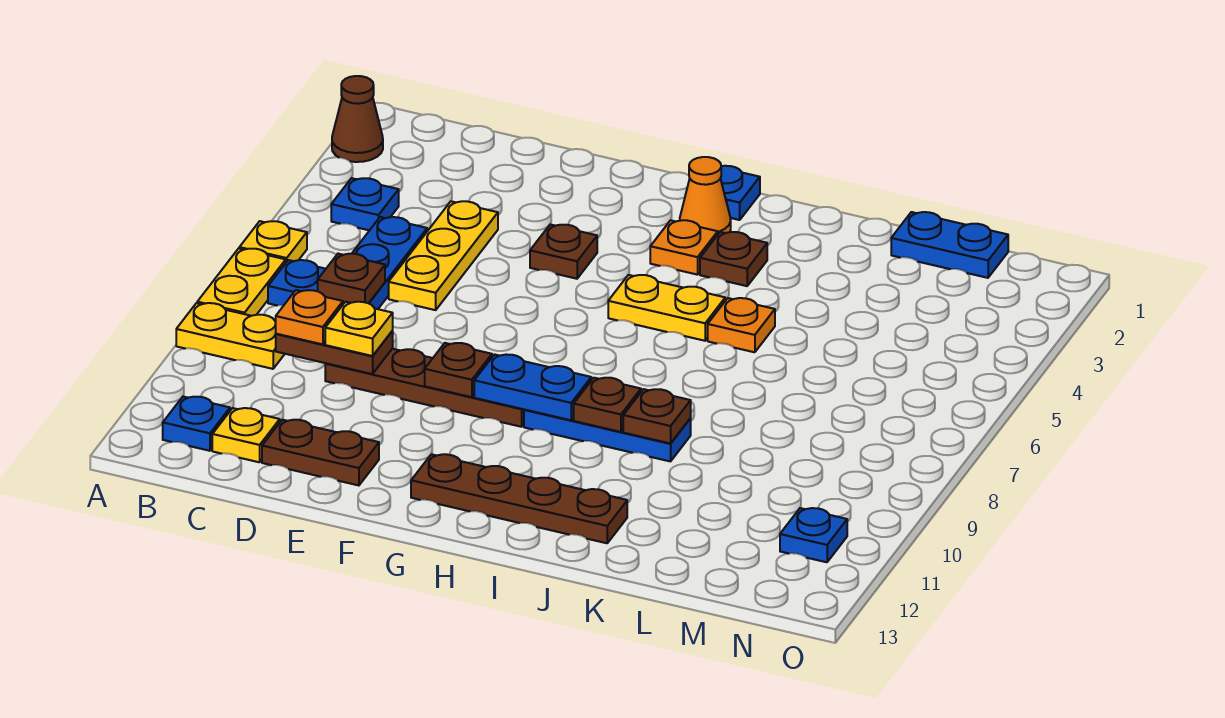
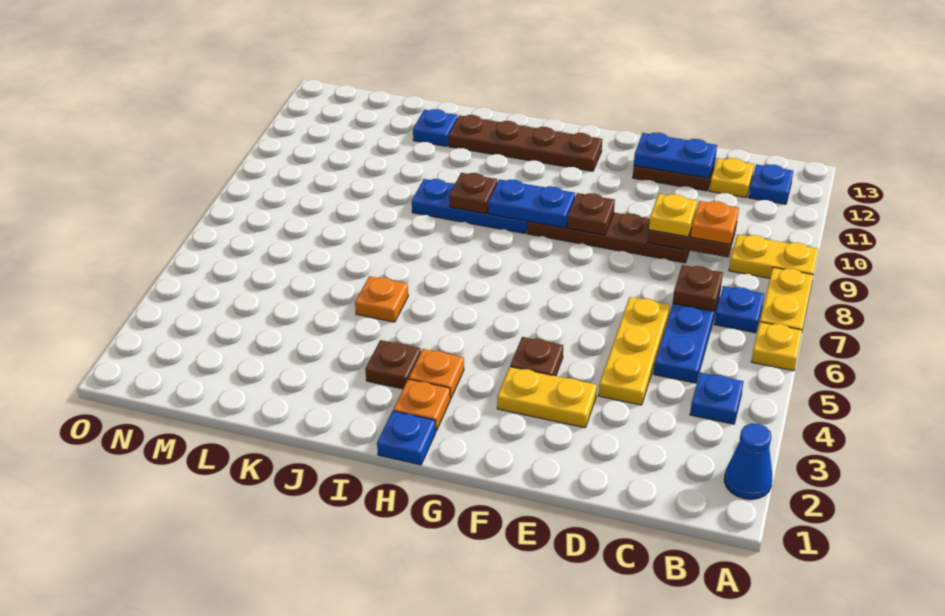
brown 1x1 cone [332,76,383,162] -> blue 1x1 cone [724,424,772,499]
orange 1x1 cone [680,157,731,234] -> orange 1x1 plate [393,379,450,431]
yellow 1x2 plate [608,275,725,341] -> yellow 1x2 plate moved to [497,367,597,428]
brown 1x1 plate [623,389,691,443] -> none
blue 1x2 plate [891,212,1008,278] -> blue 1x2 plate moved to [634,133,717,178]
blue 1x1 plate [780,508,847,562] -> blue 1x1 plate moved to [413,109,458,146]

